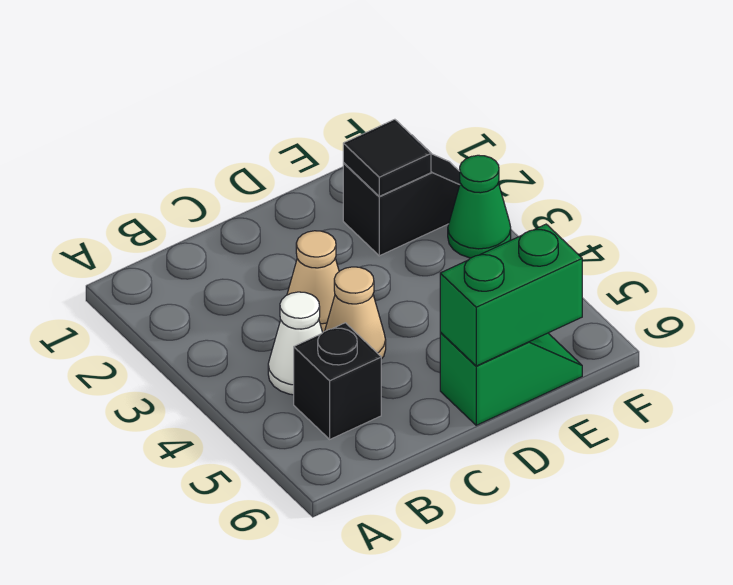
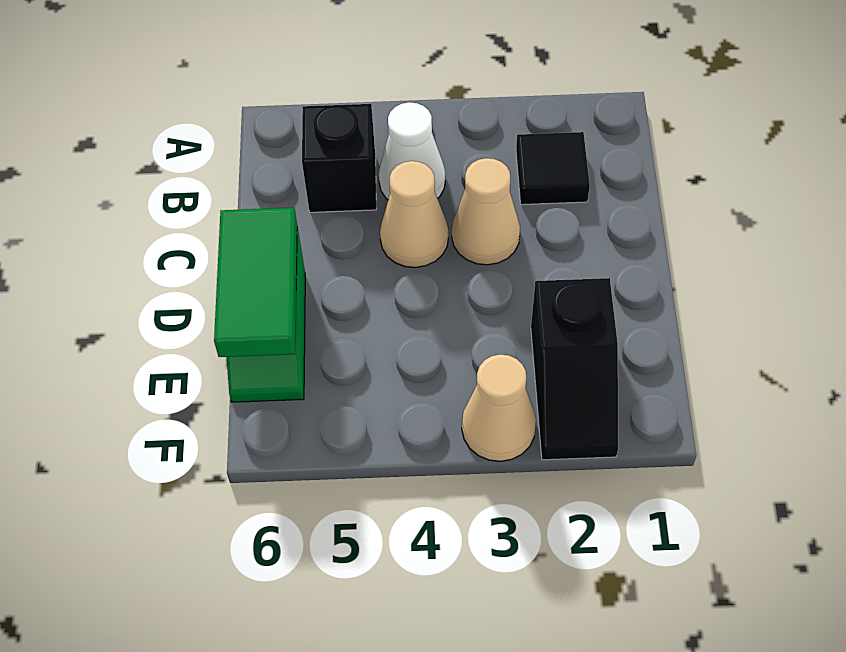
green 1x2 brick [440,224,582,366] -> green 1x2 tile [214,208,297,357]
black 1x1 tile [343,119,431,196] -> black 1x1 tile moved to [516,132,590,205]
green 1x1 cone [448,155,511,258] -> tan 1x1 cone [462,354,536,461]

